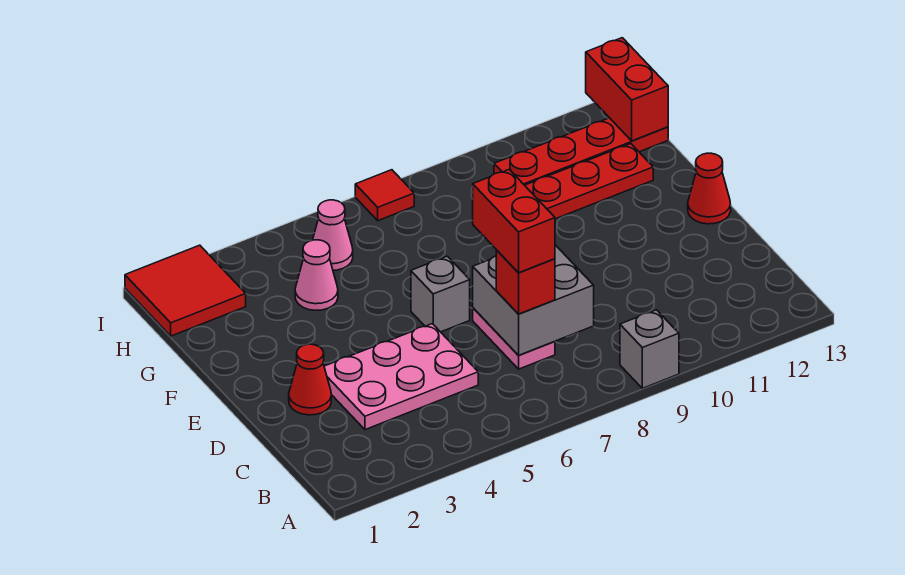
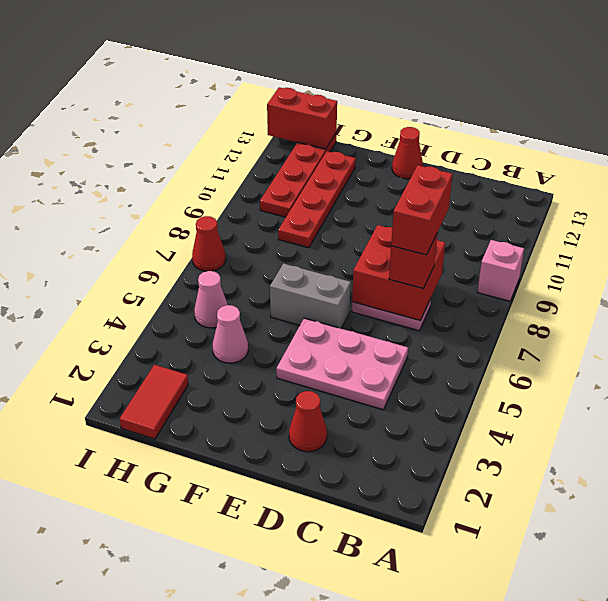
grey 1x1 brick [620,310,679,388] -> pink 1x1 brick [477,240,524,301]
pink 2x3 plate [324,324,478,430] -> pink 2x3 plate turned to [276,318,408,410]
grey 2x2 brick [473,245,594,355] -> red 2x2 brick [352,225,445,320]
red 1x2 brick [473,170,555,273] -> red 1x2 brick turned to [391,165,452,255]
grey 1x1 brick [411,256,470,332] -> grey 1x2 brick [270,264,351,328]
red 2x2 tile [125,245,246,336] -> red 1x2 tile [120,365,188,439]
red 1x1 tile [355,170,414,221] -> red 1x1 cone [192,216,226,271]

